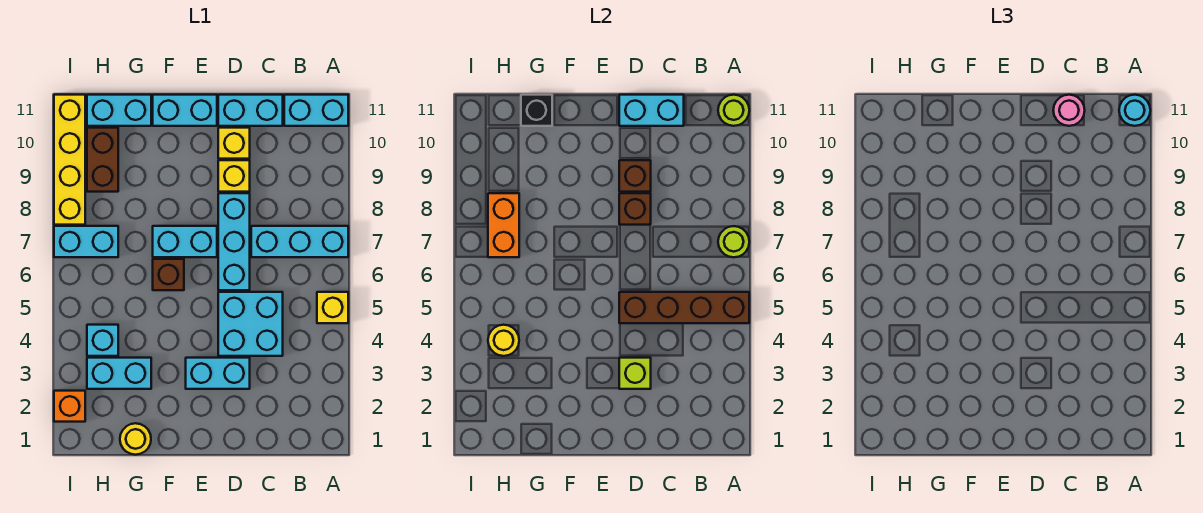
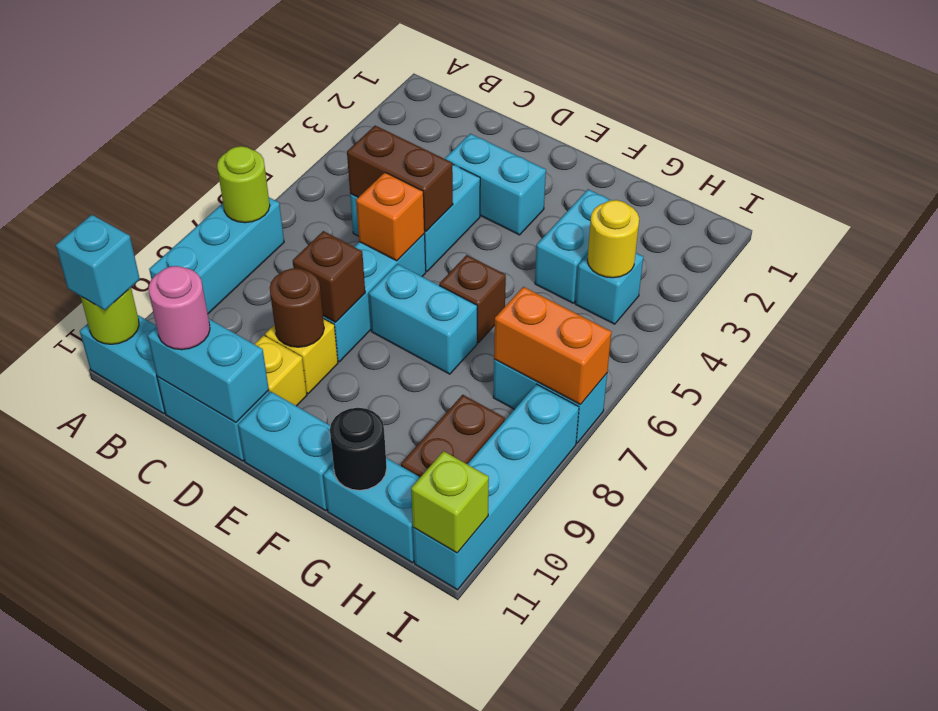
yellow 1x1 brick [317,292,348,323] -> none
brown 1x4 brick [619,292,749,323] -> brown 1x2 brick [347,126,453,231]
cyan 1x3 brick [251,226,348,257] -> cyan 1x3 brick turned to [149,198,284,314]
cyan 1x1 round brick [1119,95,1150,126] -> cyan 1x1 brick [56,215,140,310]
lime 1x1 brick [619,358,651,389] -> lime 1x1 brick moved to [411,451,489,553]
brown 1x1 brick [619,160,651,192] -> brown 1x1 round brick [270,268,324,347]
yellow 1x1 round brick [120,423,151,455] -> none
cyan 1x2 brick [87,358,151,389] -> cyan 1x2 brick turned to [535,189,611,303]
black 1x1 brick [521,95,552,126] -> black 1x1 round brick [330,408,387,490]
orange 1x2 brick [488,193,519,257] -> orange 1x2 brick turned to [494,287,611,405]
orange 1x1 brick [54,391,85,422] -> orange 1x1 brick moved to [356,173,425,261]
yellow 1x4 brick [54,95,85,225] -> cyan 1x4 brick [413,384,579,590]

